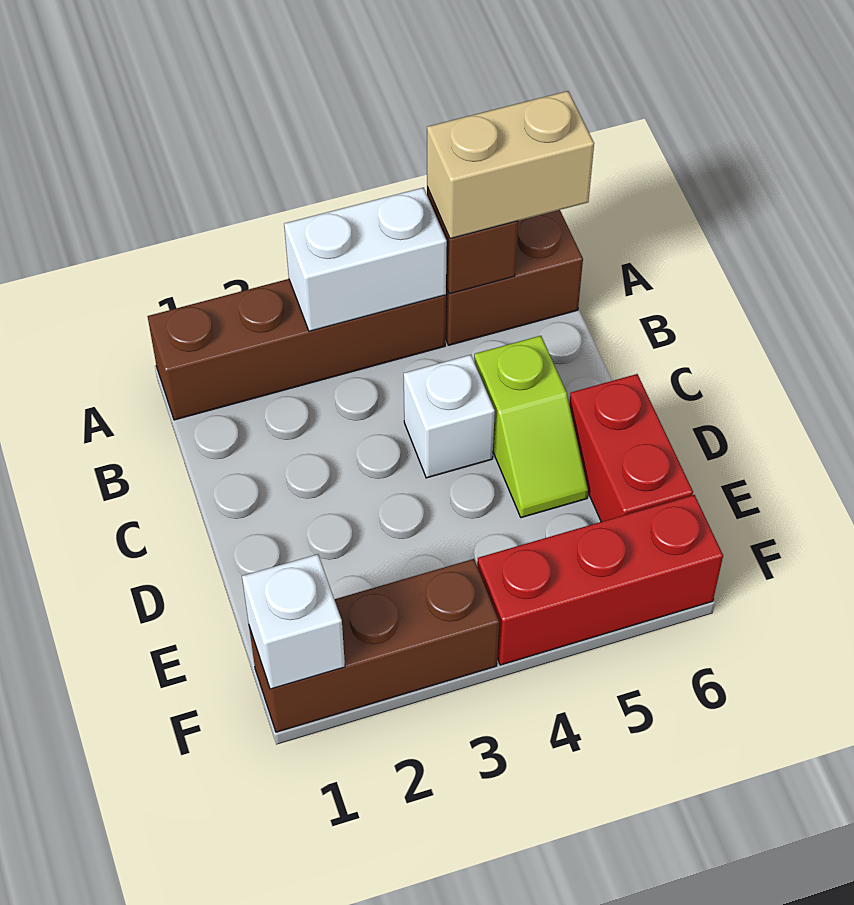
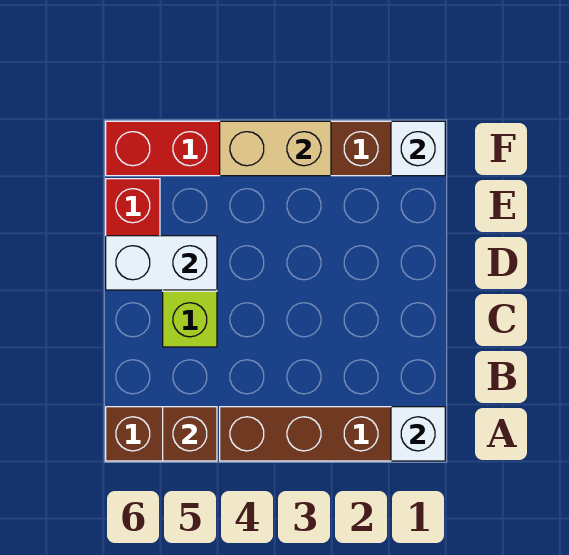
white 1x2 brick [284,188,447,331] -> white 1x2 brick moved to [106,236,217,290]
tan 1x2 brick [427,91,594,239] -> tan 1x2 brick moved to [220,121,331,176]
white 1x1 brick [404,355,495,478] -> white 1x1 brick moved to [391,407,445,461]

